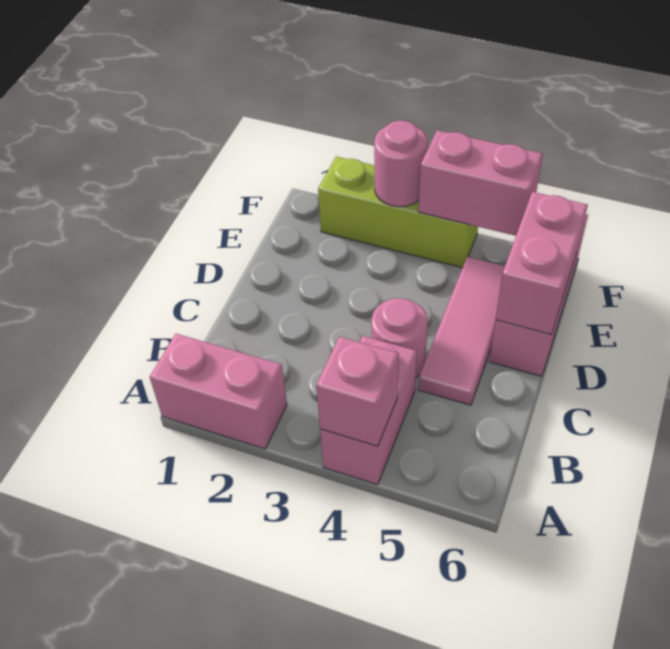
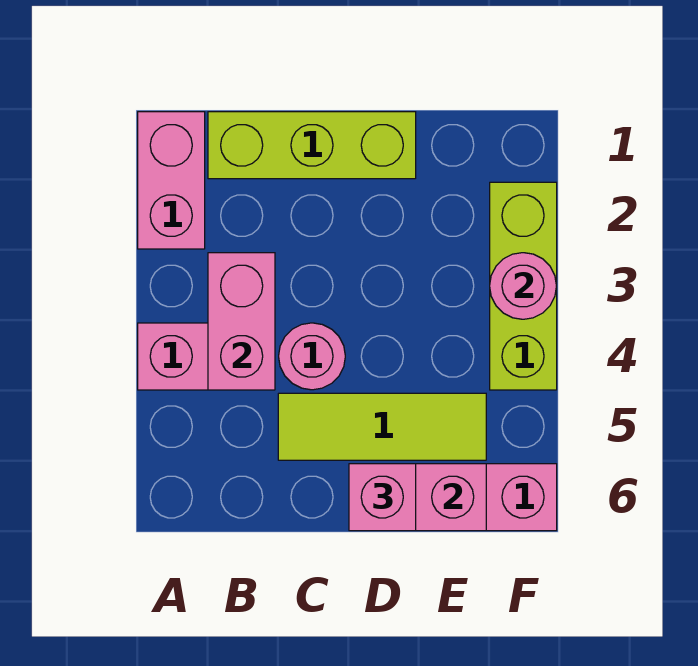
pink 1x1 brick [316,337,399,446] -> pink 1x1 brick moved to [349,464,416,531]
none -> lime 1x3 brick [208,112,416,179]
pink 1x3 tile [418,257,505,405] -> lime 1x3 tile [278,393,486,460]
pink 1x2 brick [419,130,543,236] -> pink 1x2 brick moved to [208,253,275,390]

